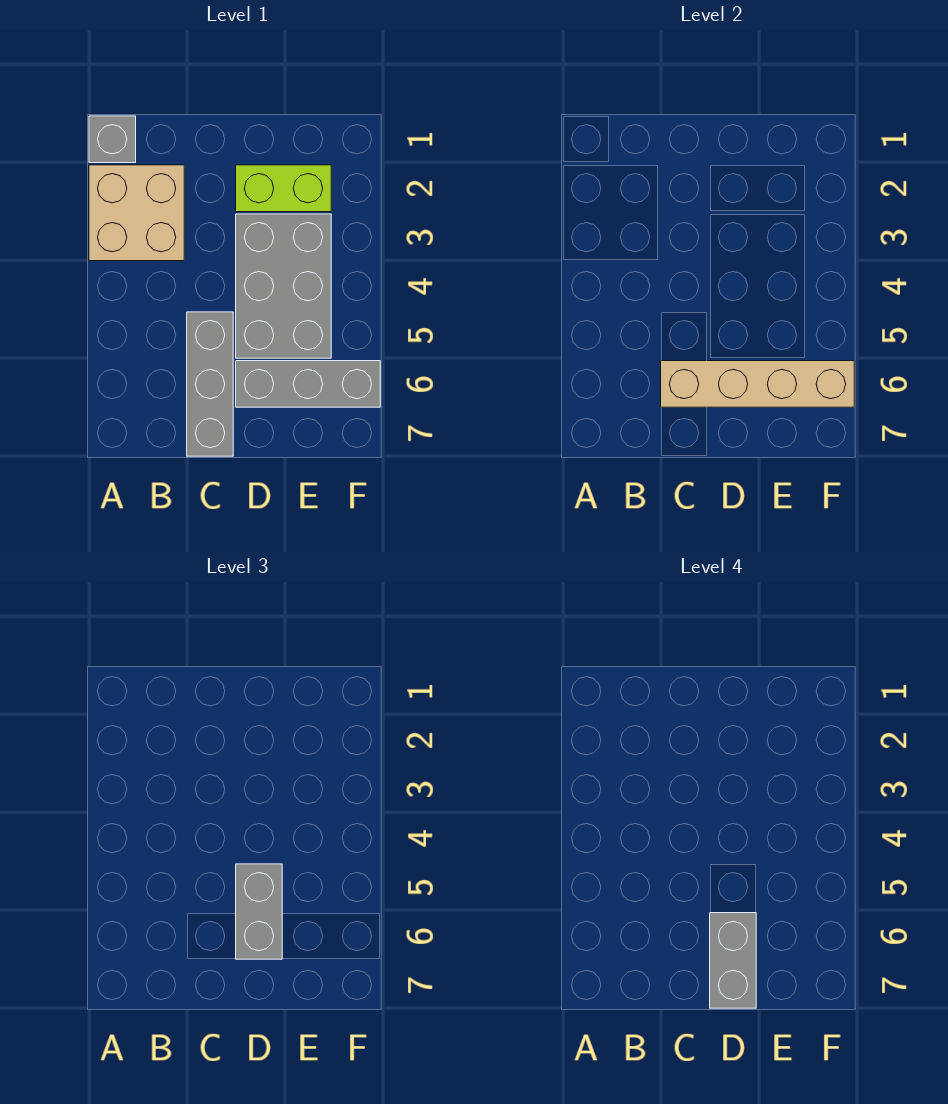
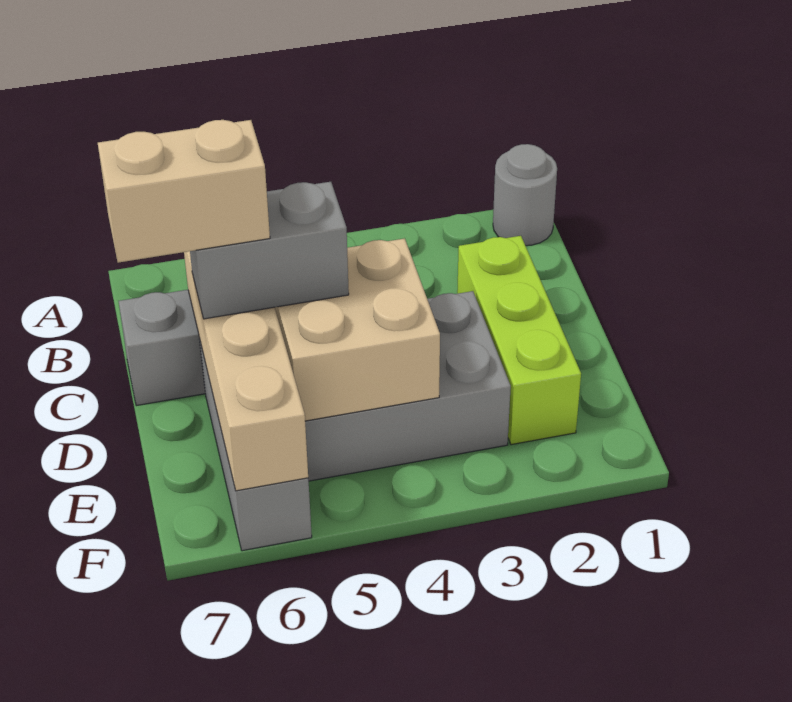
grey 1x1 brick [89,116,136,163] -> grey 1x1 round brick [493,144,557,246]
tan 2x2 brick [89,165,184,261] -> tan 2x2 brick moved to [275,238,440,421]
lime 1x2 brick [236,165,331,212] -> lime 1x3 brick [457,236,581,445]
grey 1x2 brick [710,913,756,1008] -> tan 1x2 brick [98,120,270,263]

